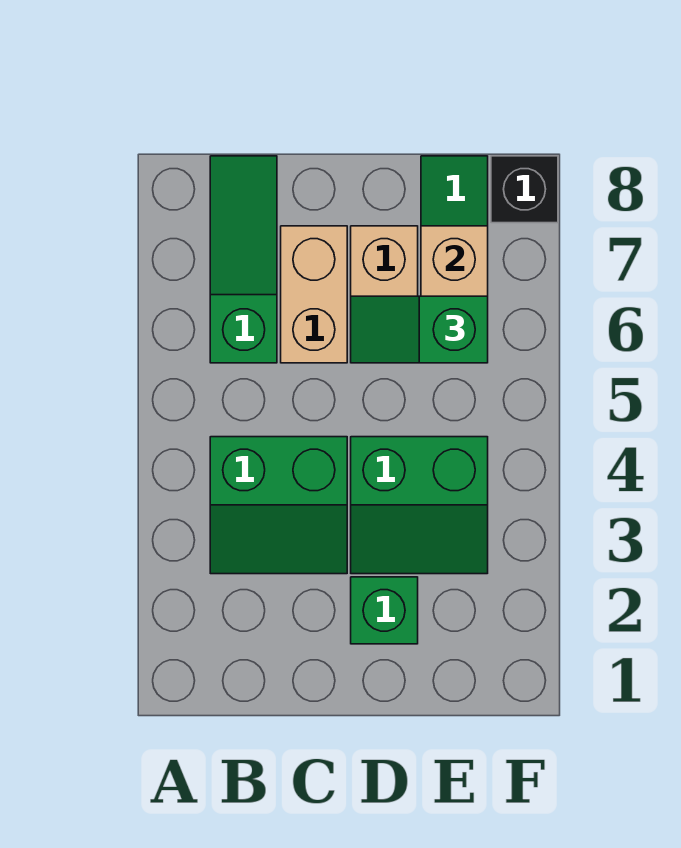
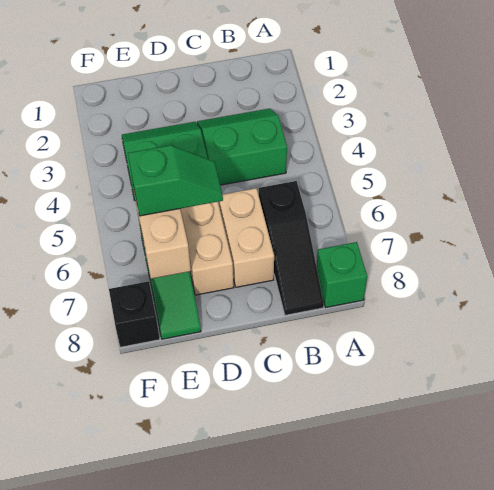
green 1x3 slope [210,156,277,363] -> black 1x3 slope [259,181,324,315]
green 1x1 brick [351,577,418,644] -> green 1x1 brick moved to [317,242,367,307]

